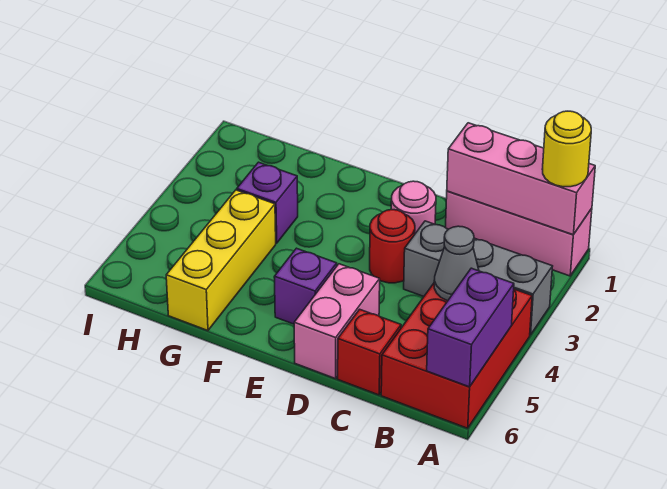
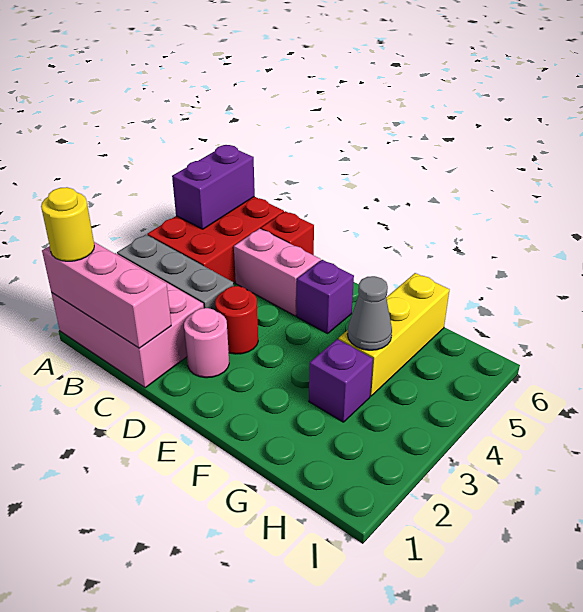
pink 1x3 brick [445,191,592,276] -> pink 2x3 brick [51,253,204,388]
grey 1x1 cone [434,226,479,301] -> grey 1x1 cone moved to [347,276,392,350]
pink 1x2 brick [294,264,380,379] -> pink 1x2 brick turned to [234,229,321,316]

